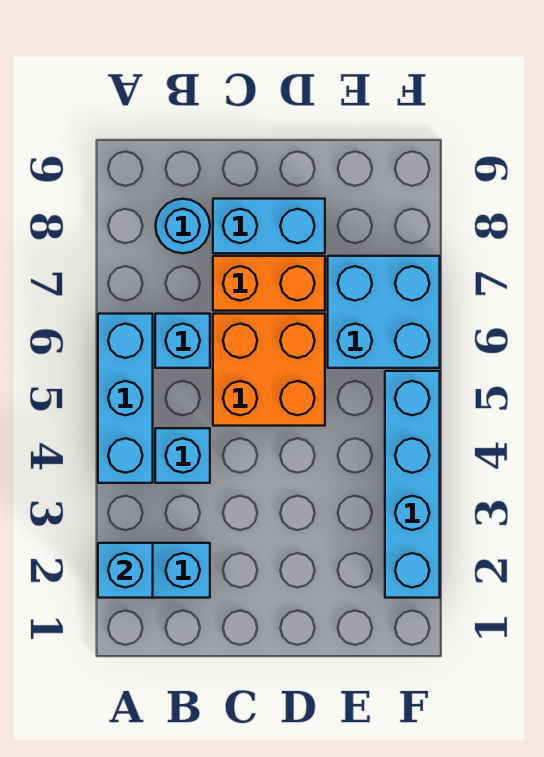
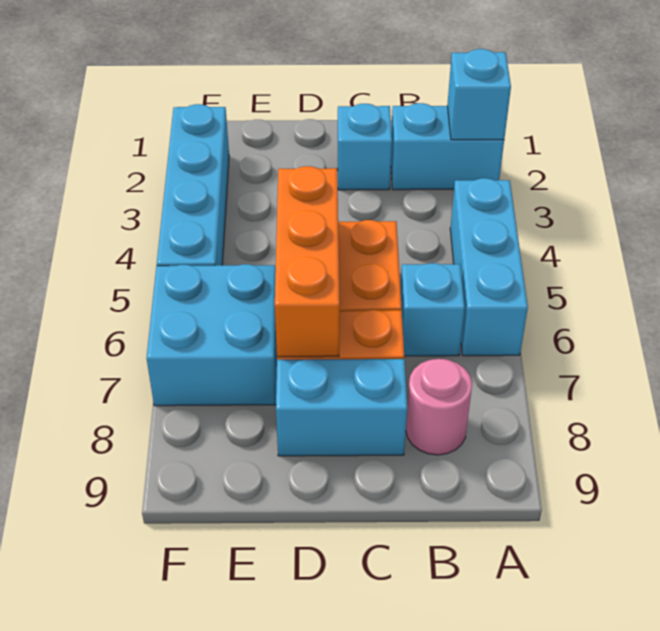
cyan 1x1 brick [155,428,210,483] -> cyan 1x1 brick moved to [338,104,392,190]
cyan 1x1 round brick [156,199,210,253] -> pink 1x1 round brick [406,359,472,455]
none -> orange 1x3 brick [275,166,340,357]

